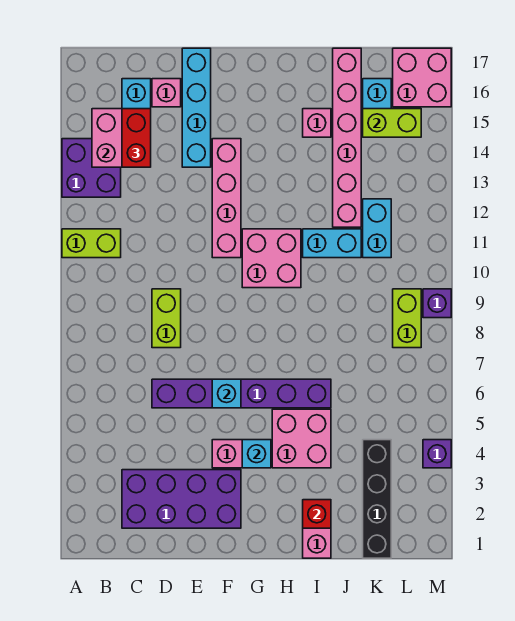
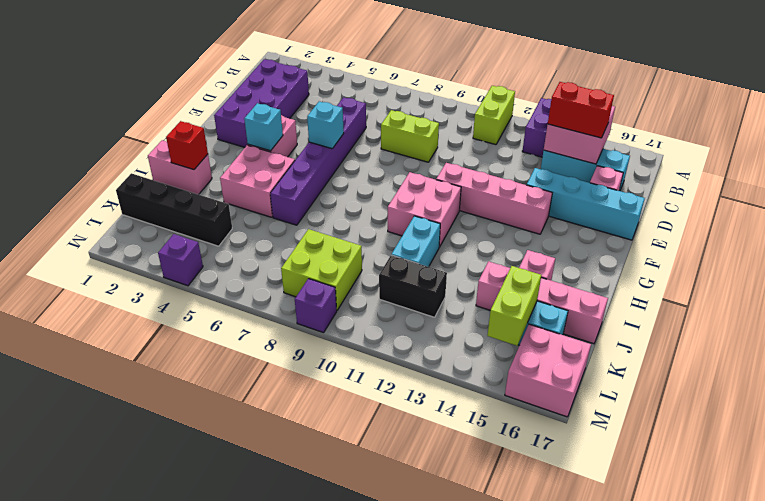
pink 1x6 brick [333,48,361,227] -> pink 1x4 brick [476,261,608,344]
cyan 1x2 brick [363,199,391,258] -> black 1x2 brick [379,255,447,317]
lime 1x2 brick [393,289,421,348] -> lime 2x2 brick [281,229,362,310]

